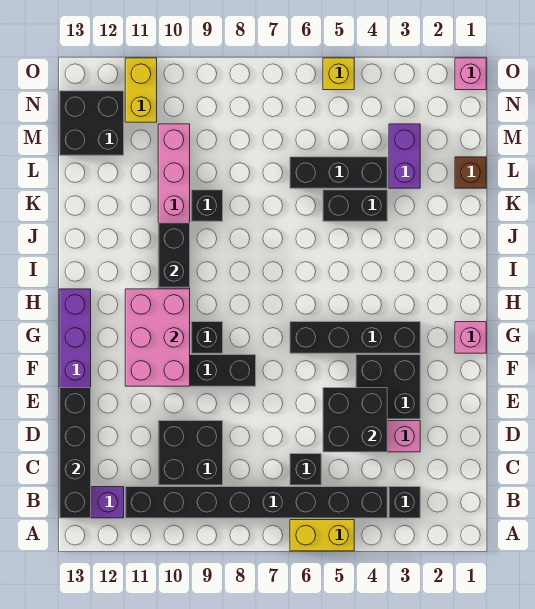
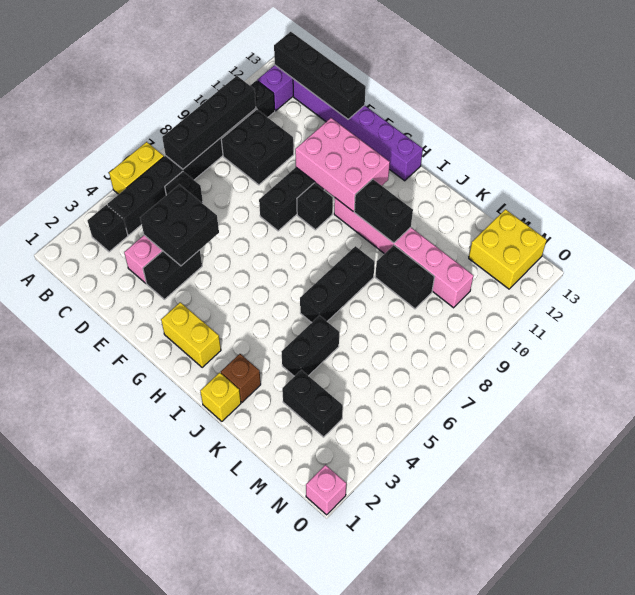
black 2x2 brick [356,355,420,419] -> black 1x2 brick [143,250,202,299]
pink 1x1 brick [455,322,486,353] -> none
black 1x4 brick [290,322,420,353] -> black 1x4 brick moved to [162,76,256,169]
black 1x1 brick [191,190,223,221] -> black 1x2 brick [375,245,434,309]
brown 1x1 brick [455,157,486,188] -> brown 1x1 brick moved to [221,354,261,402]
purple 1x2 brick [389,124,420,188] -> black 1x2 brick [282,370,343,437]
black 1x3 brick [290,157,387,188] -> black 1x3 brick moved to [300,246,375,323]
black 2x2 brick [59,91,124,155] -> yellow 2x2 brick [469,209,547,289]
yellow 1x2 brick [125,58,157,122] -> yellow 1x2 brick moved to [161,302,221,368]
yellow 1x1 brick [323,58,354,90] -> yellow 1x1 brick moved to [200,373,241,421]

